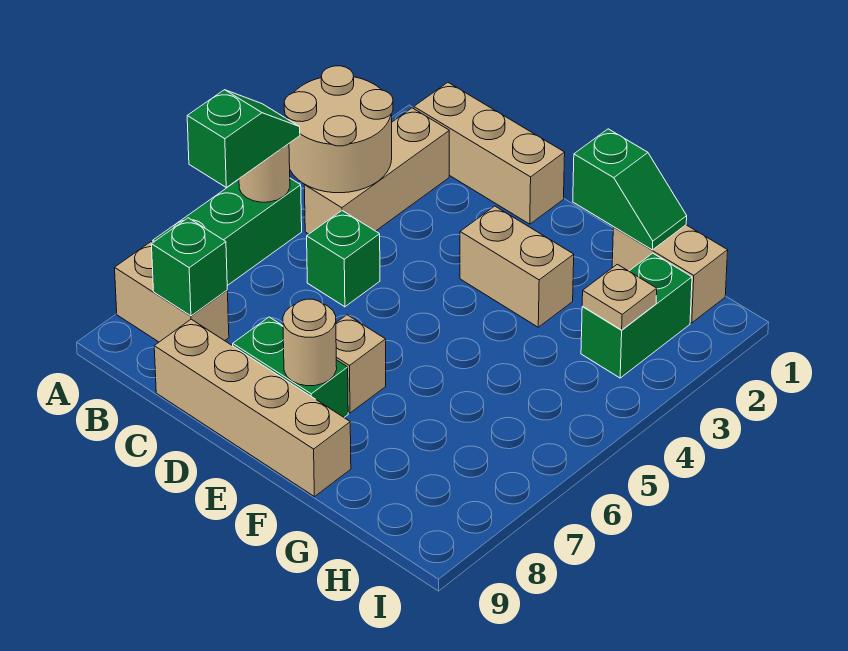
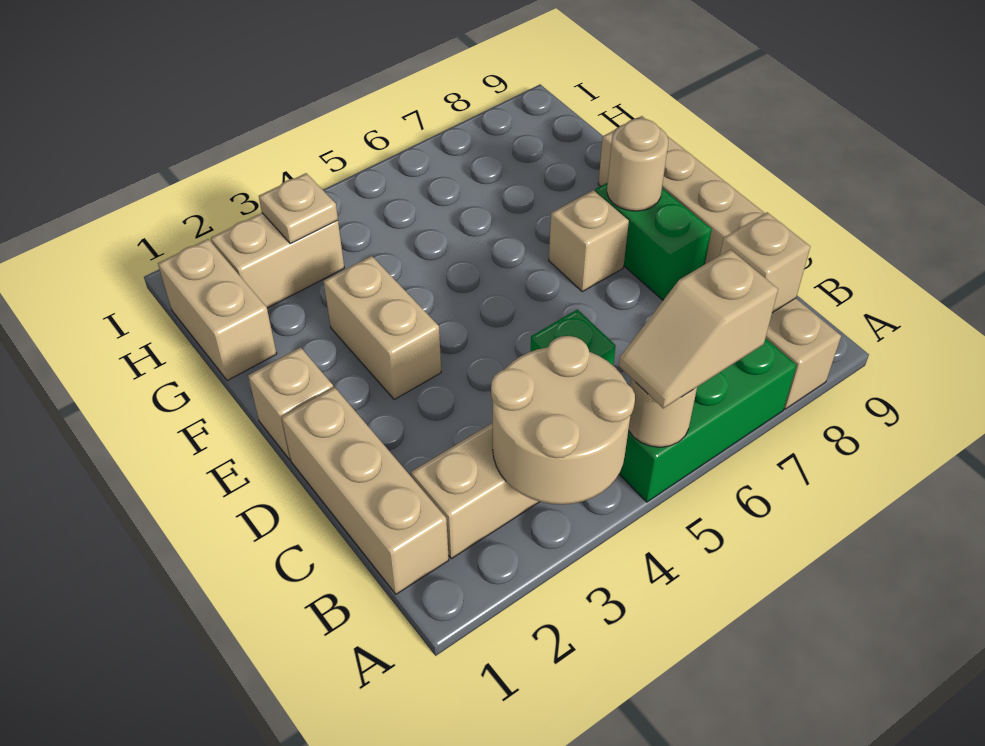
green 1x2 slope [187,90,300,187] -> tan 1x2 slope [619,250,778,408]
green 1x1 brick [152,218,227,316] -> tan 1x1 brick [720,212,810,313]
none -> tan 1x1 brick [248,347,333,460]
green 1x2 slope [573,129,687,250] -> none
green 1x2 brick [581,253,692,378] -> tan 1x2 brick [211,213,344,308]

